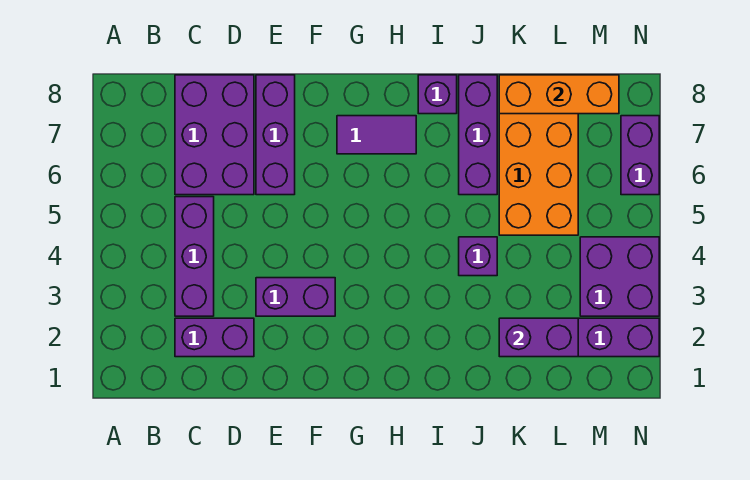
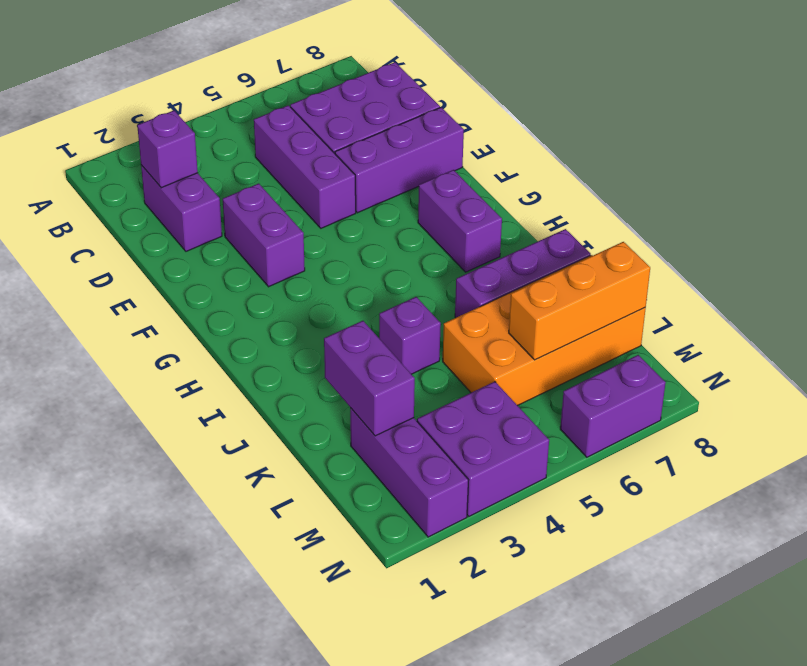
purple 1x3 brick [175,197,214,316] -> purple 1x3 brick turned to [254,105,356,228]
purple 1x2 tile [337,116,416,154] -> purple 1x2 brick [418,170,502,272]
purple 1x1 brick [418,75,457,114] -> purple 1x1 brick moved to [137,110,198,188]
orange 1x3 brick [499,75,619,114] -> orange 1x3 brick turned to [509,242,650,360]

